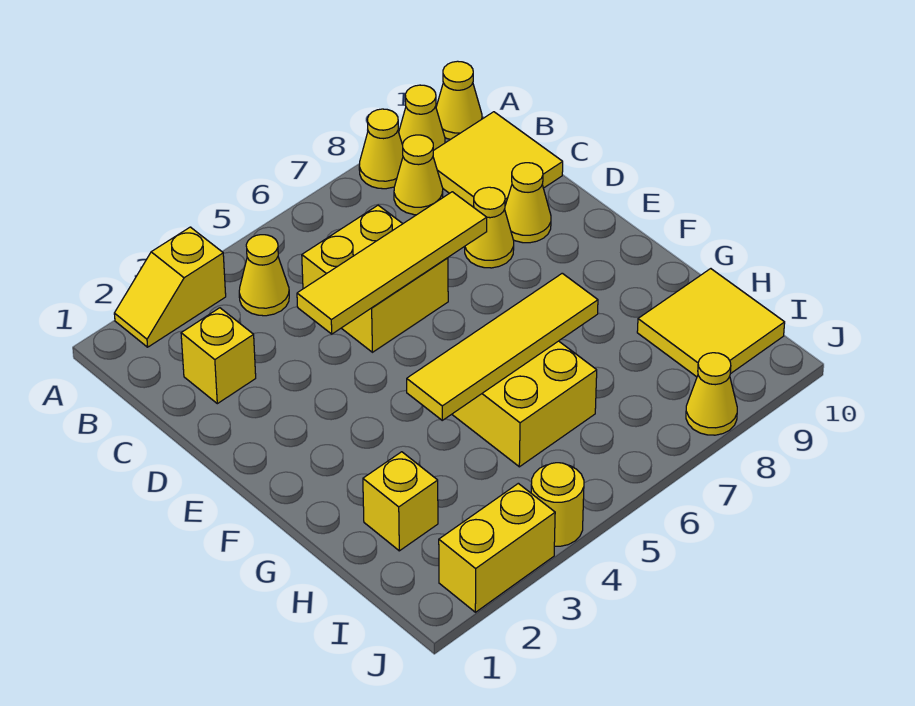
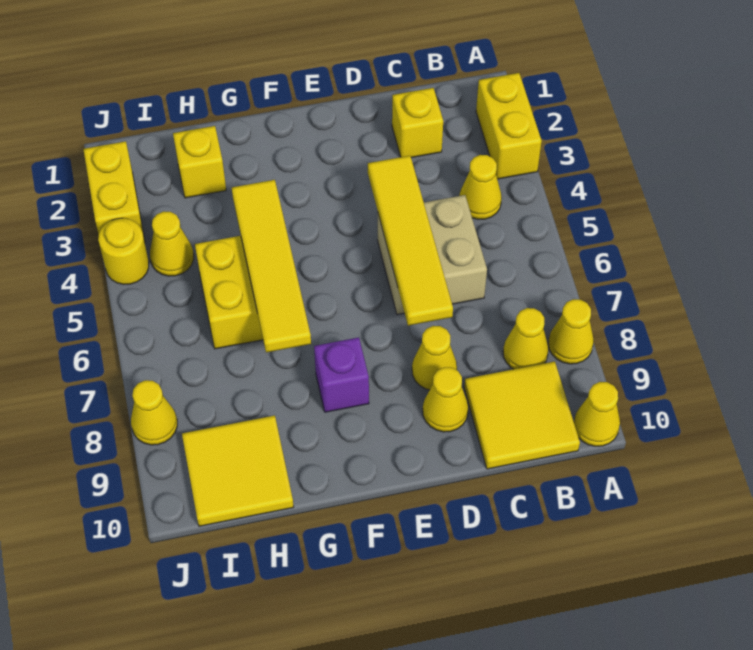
yellow 1x2 slope [114,227,226,347] -> yellow 1x2 brick [476,73,542,179]
yellow 1x1 cone [399,85,445,151] -> yellow 1x1 cone moved to [150,211,194,276]
yellow 2x2 brick [302,205,448,352] -> tan 2x2 brick [378,195,487,315]
none -> purple 1x1 brick [314,337,369,412]

